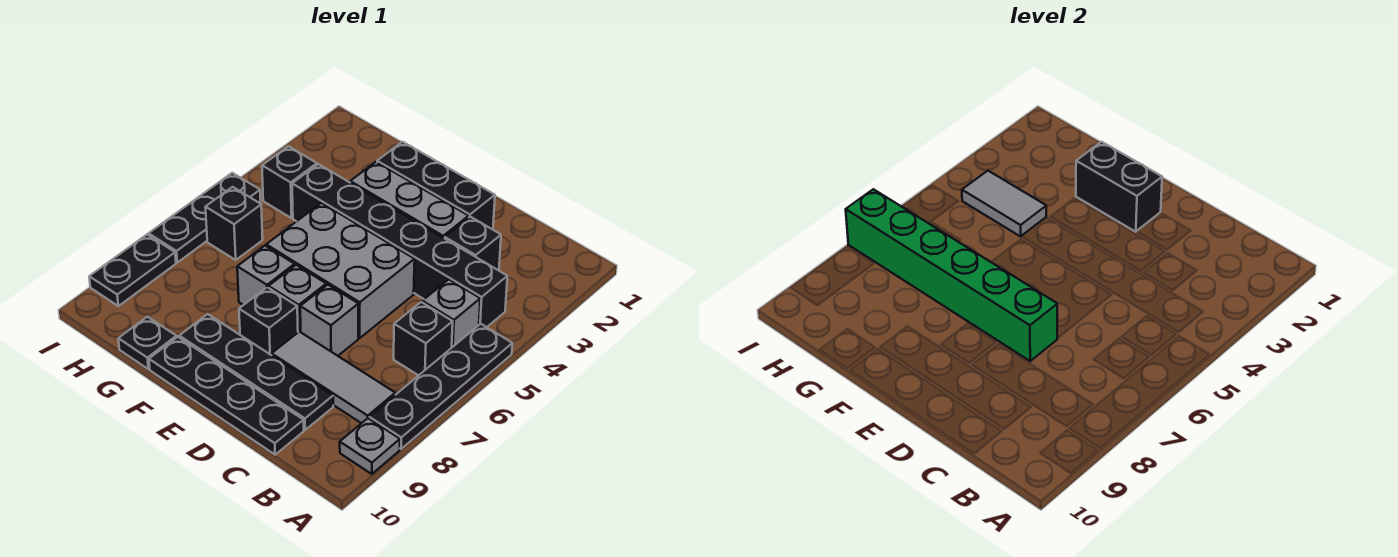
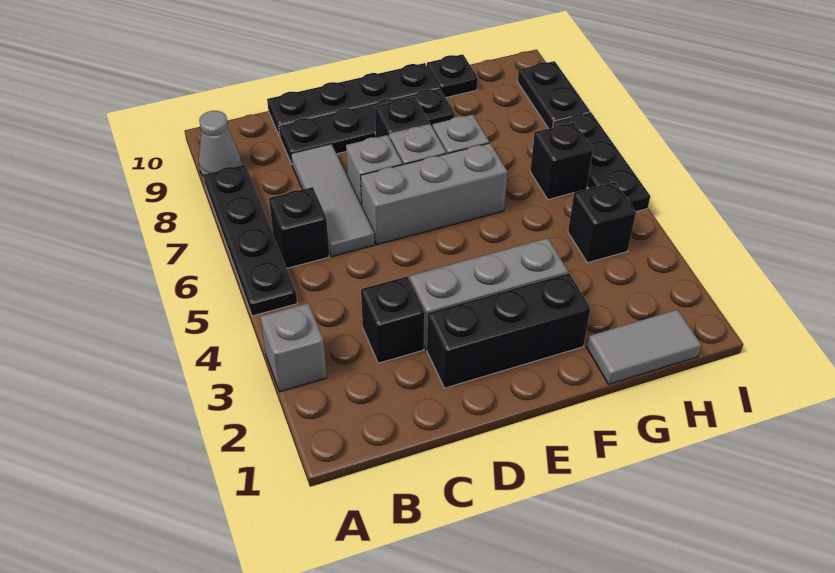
grey 1x1 plate [340,418,400,474] -> grey 1x1 cone [199,111,242,176]
black 1x6 brick [292,164,507,327] -> none
grey 1x1 brick [422,280,480,347] -> grey 1x1 brick moved to [260,303,327,392]
grey 1x3 tile [272,332,395,423] -> grey 1x3 tile turned to [291,144,374,256]
grey 2x3 brick [266,203,415,338] -> grey 1x3 brick [361,143,508,245]
green 1x6 brick [846,189,1057,361] -> none
black 1x2 brick [1076,142,1162,232] -> none
grey 1x2 tile [962,171,1046,236] -> grey 1x2 tile moved to [587,310,701,384]

